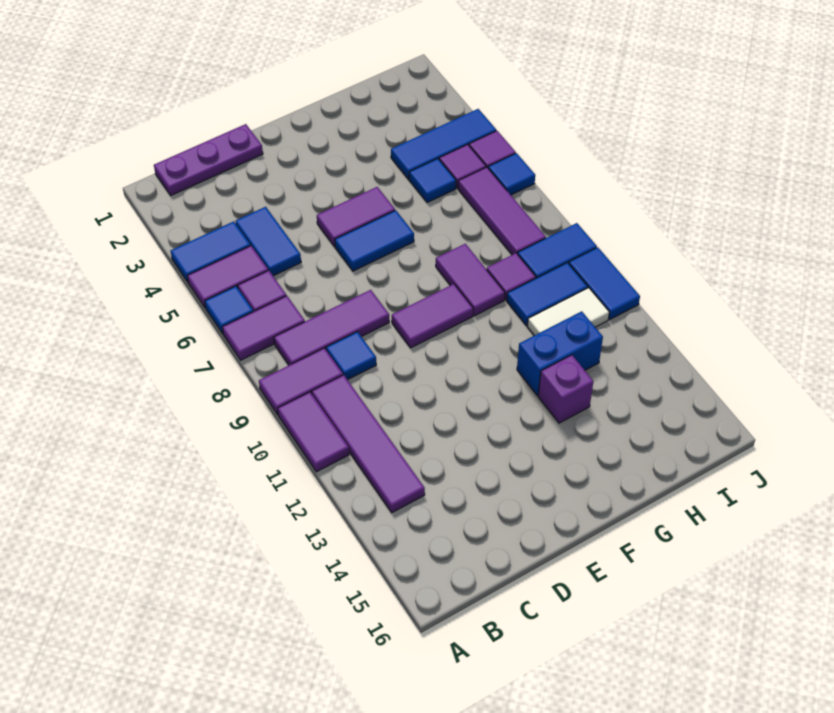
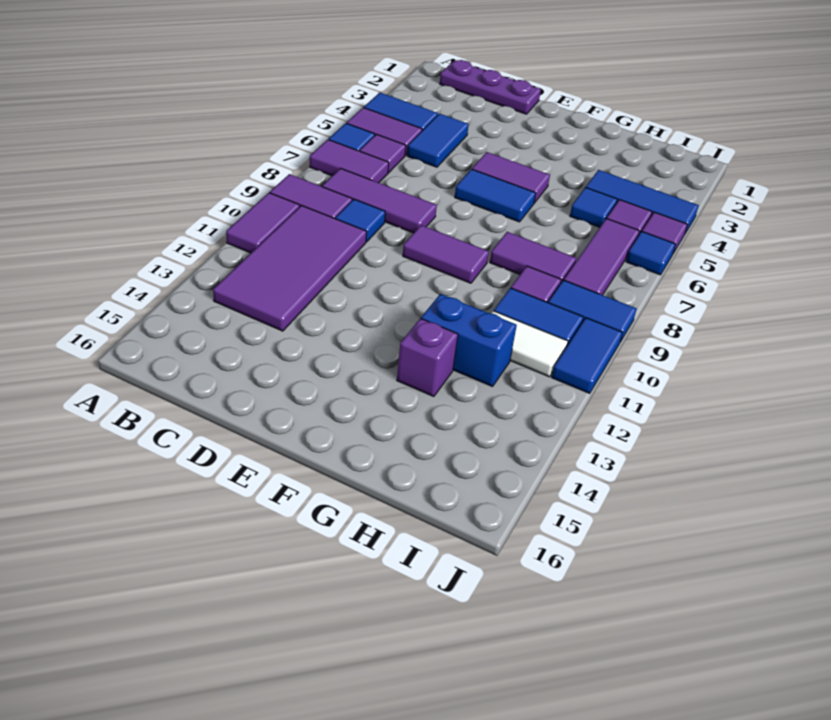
purple 1x4 tile [312,375,425,513] -> purple 2x4 tile [213,205,367,331]
purple 1x2 tile [436,244,505,316] -> purple 1x2 tile turned to [490,232,576,282]

